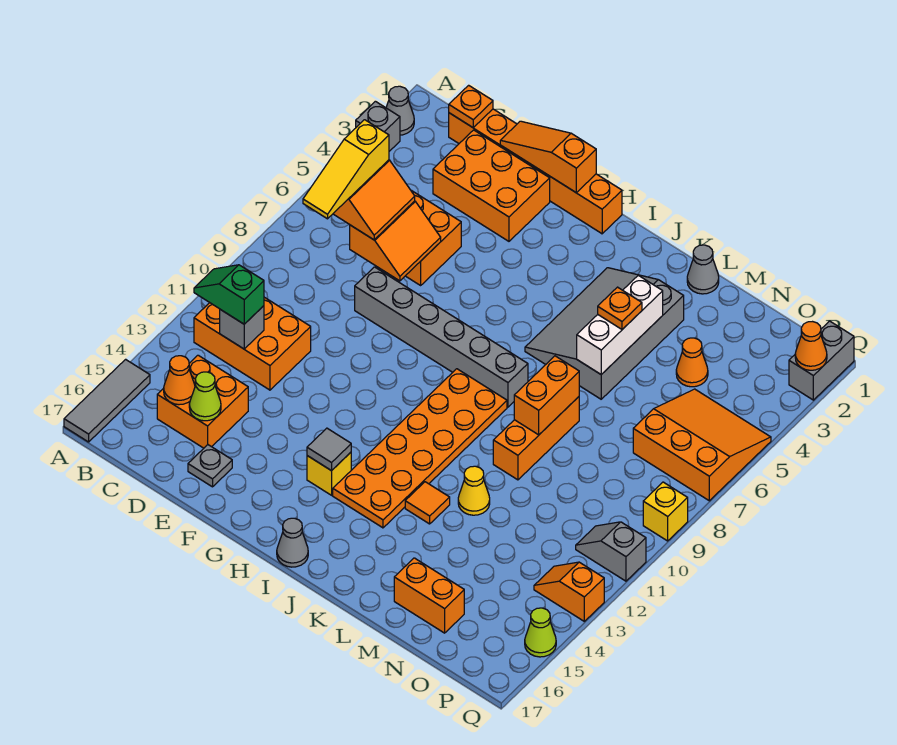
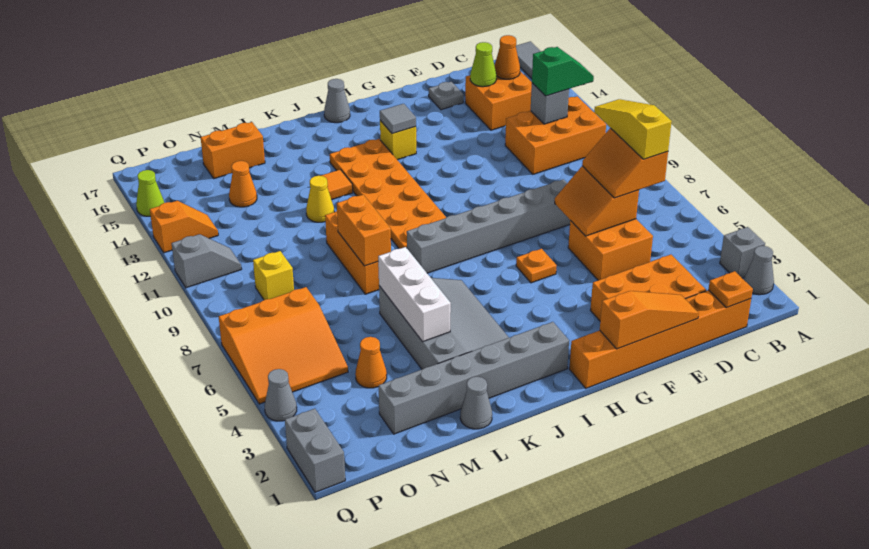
none -> grey 1x6 brick [379,322,569,434]
orange 1x1 plate [598,287,642,329] -> orange 1x1 plate moved to [516,249,557,283]
orange 1x1 cone [795,322,827,370] -> orange 1x1 cone moved to [229,161,257,207]
none -> grey 1x1 cone [265,369,297,421]
yellow 1x1 brick [643,482,688,541] -> yellow 1x1 brick moved to [253,251,294,300]

